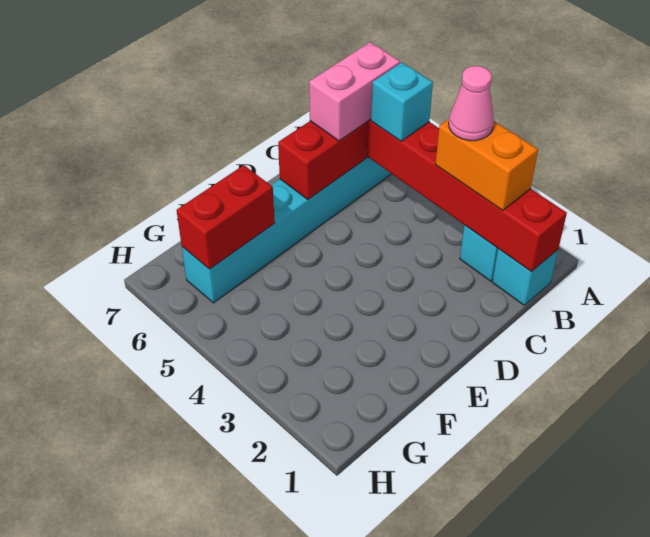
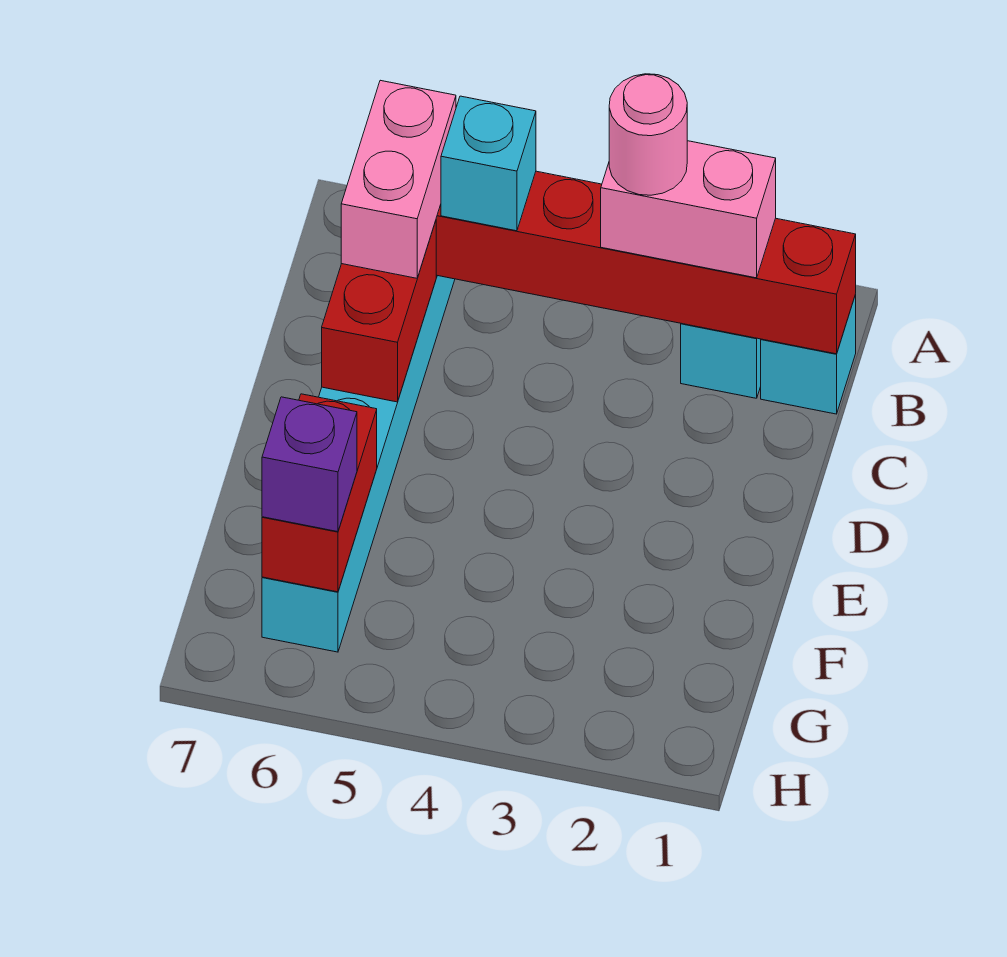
orange 1x2 brick [435,119,538,210] -> pink 1x2 brick [601,141,776,278]
pink 1x1 cone [449,66,494,141] -> pink 1x1 round brick [609,74,687,195]
none -> purple 1x1 brick [262,397,357,532]

